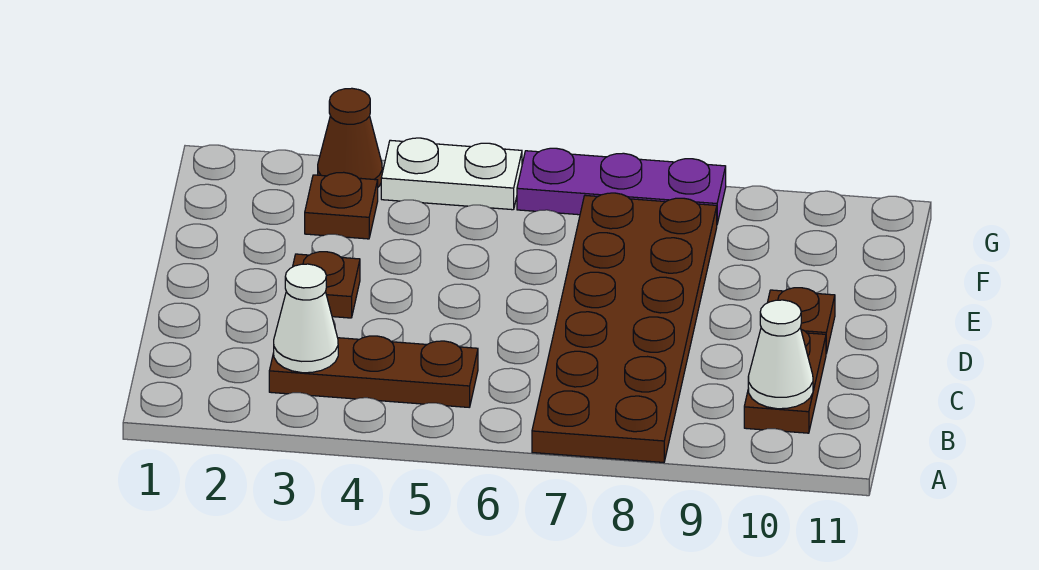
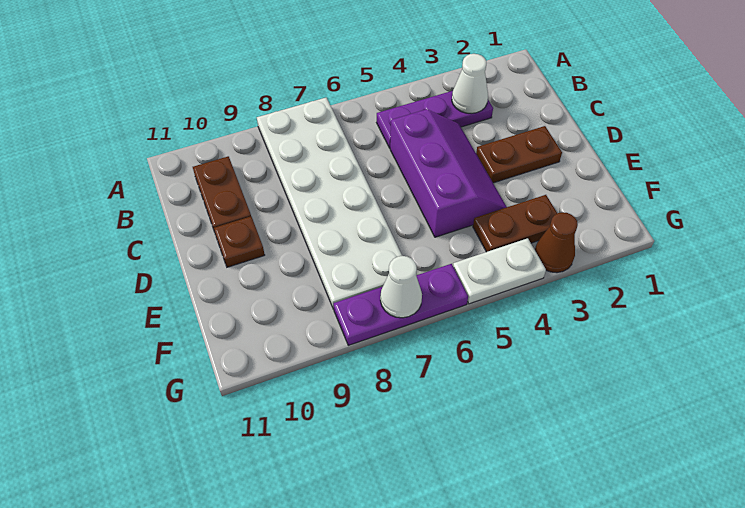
brown 2x6 plate [532,193,717,462] -> white 2x6 plate [257,98,402,309]
brown 1x3 plate [269,336,478,407] -> purple 1x3 plate [377,91,493,148]
white 1x1 cone [748,300,813,409] -> white 1x1 cone moved to [380,256,422,318]
none -> purple 2x3 slope [390,109,506,237]
brown 1x1 plate [293,252,360,318] -> brown 1x2 plate [476,126,562,183]
brown 1x1 plate [305,172,378,239] -> brown 1x2 plate [473,195,557,252]

